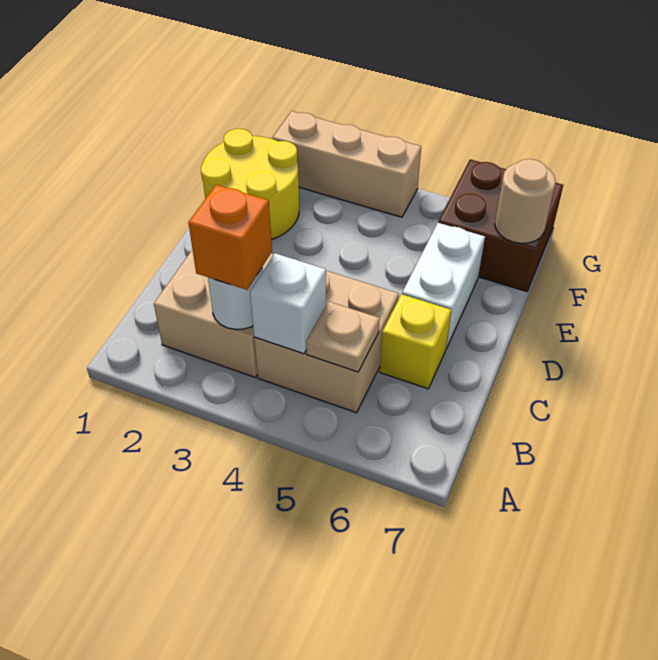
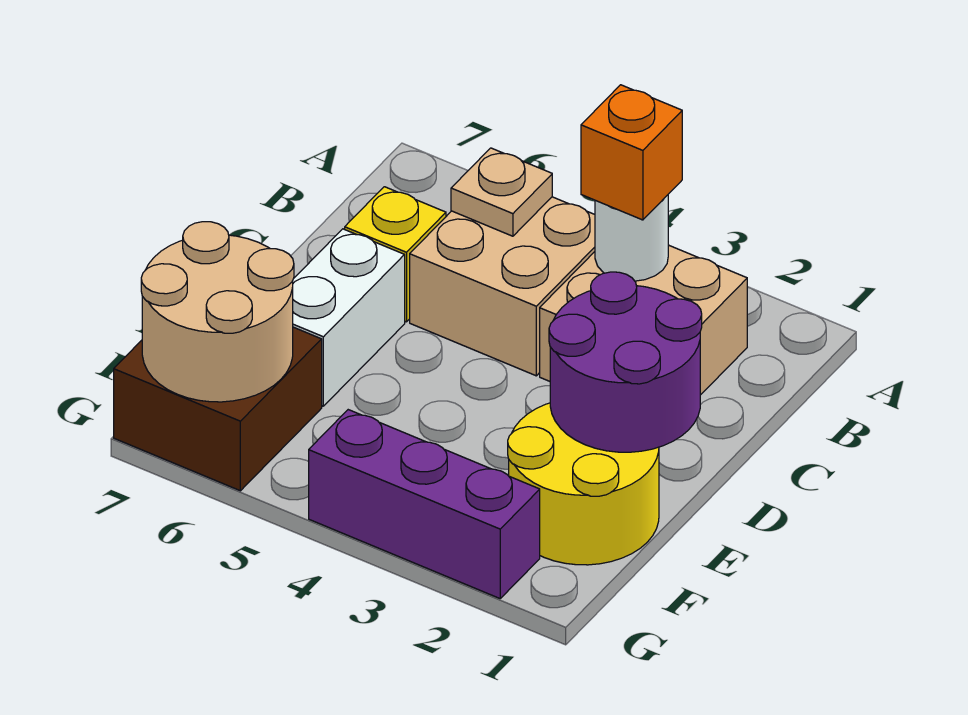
white 1x1 brick [250,253,326,354] -> none
none -> purple 2x2 round brick [549,272,702,452]
tan 1x1 round brick [495,159,556,243] -> tan 2x2 round brick [141,222,294,402]
tan 1x3 brick [273,111,421,217] -> purple 1x3 brick [309,410,540,598]

